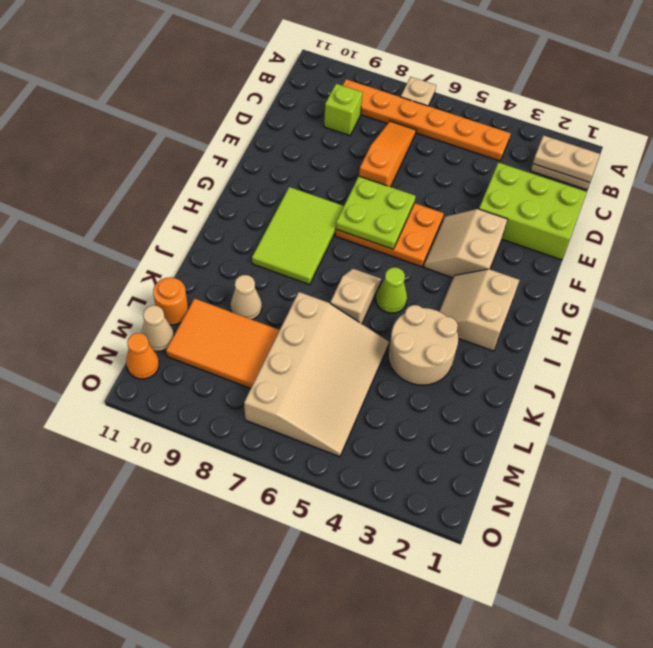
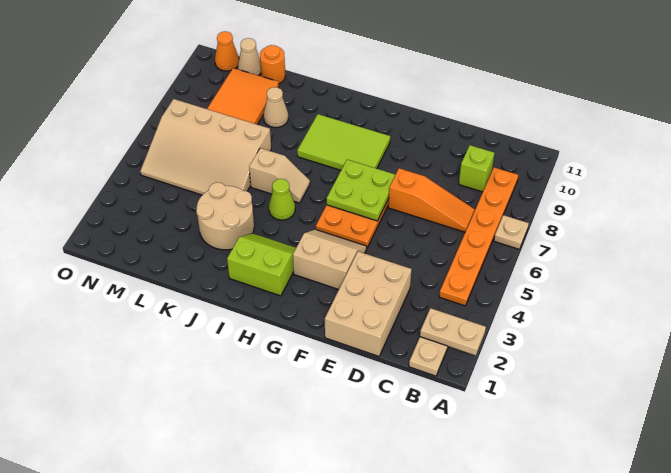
tan 1x2 plate [533,135,600,183] -> tan 1x2 plate turned to [420,308,486,355]
lime 2x3 brick [479,162,587,260] -> tan 2x3 brick [325,252,412,356]
tan 2x2 slope [439,269,519,351] -> lime 2x2 slope [227,233,296,296]

